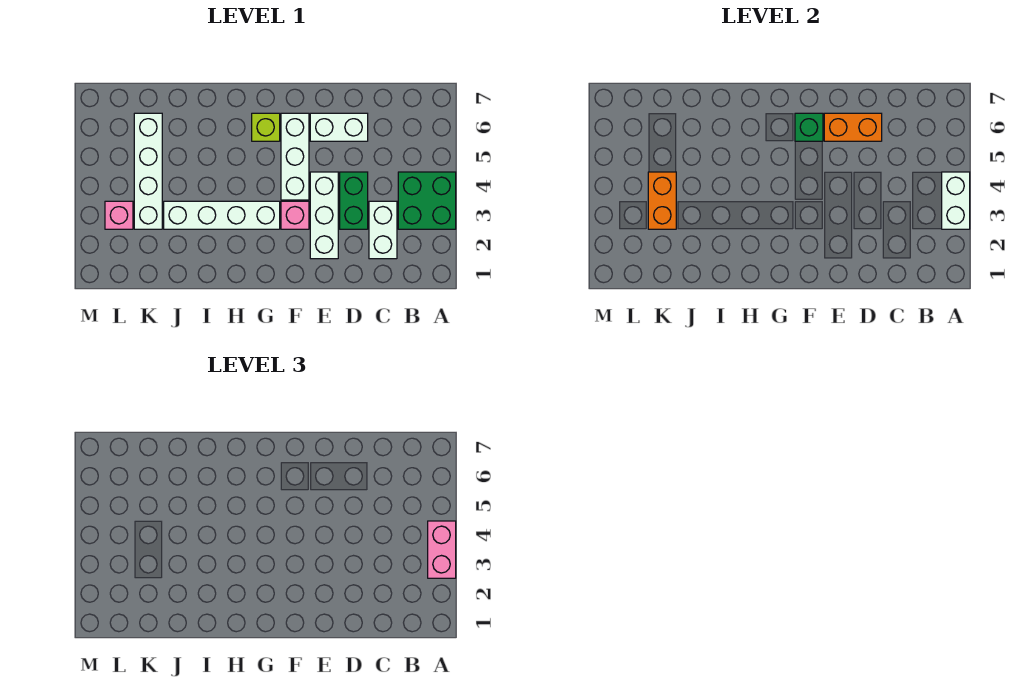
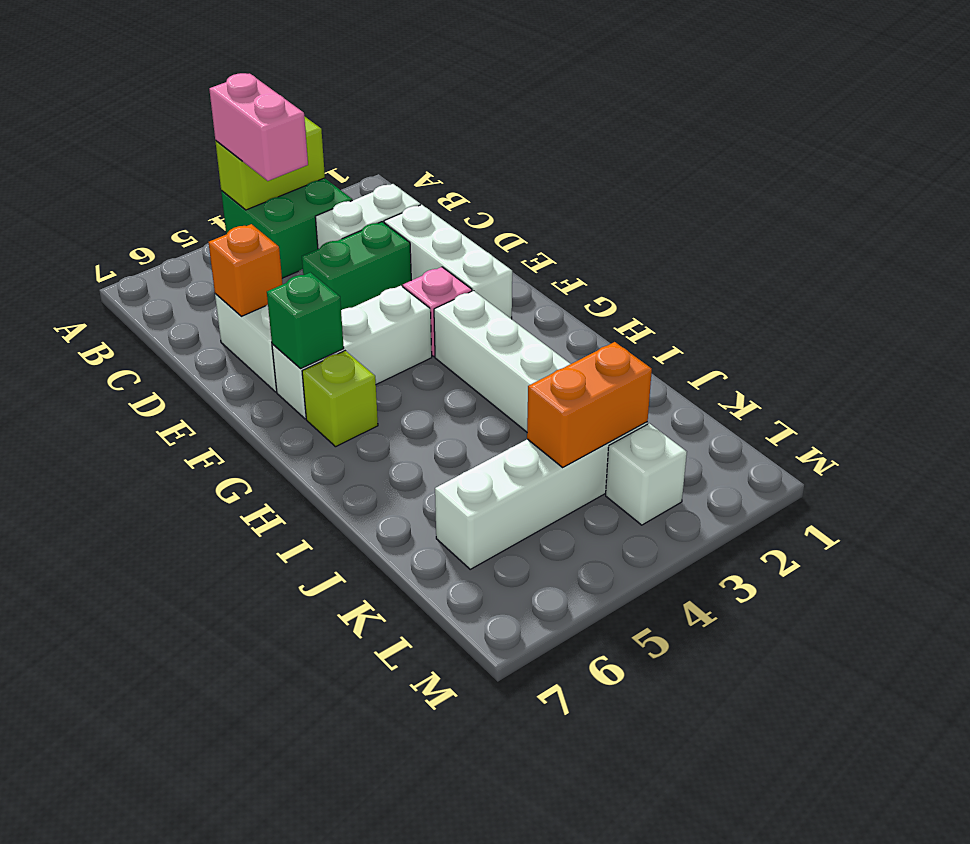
white 1x2 brick [942,172,970,229] -> lime 1x2 brick [215,116,325,210]
pink 1x2 brick [428,521,456,578] -> pink 1x2 brick turned to [209,73,308,181]
orange 1x2 brick [824,113,882,141] -> orange 1x1 brick [208,224,283,316]
white 1x3 brick [310,172,338,259] -> white 1x3 brick turned to [384,205,512,319]
pink 1x1 brick [105,201,133,229] -> white 1x1 brick [606,423,687,525]

